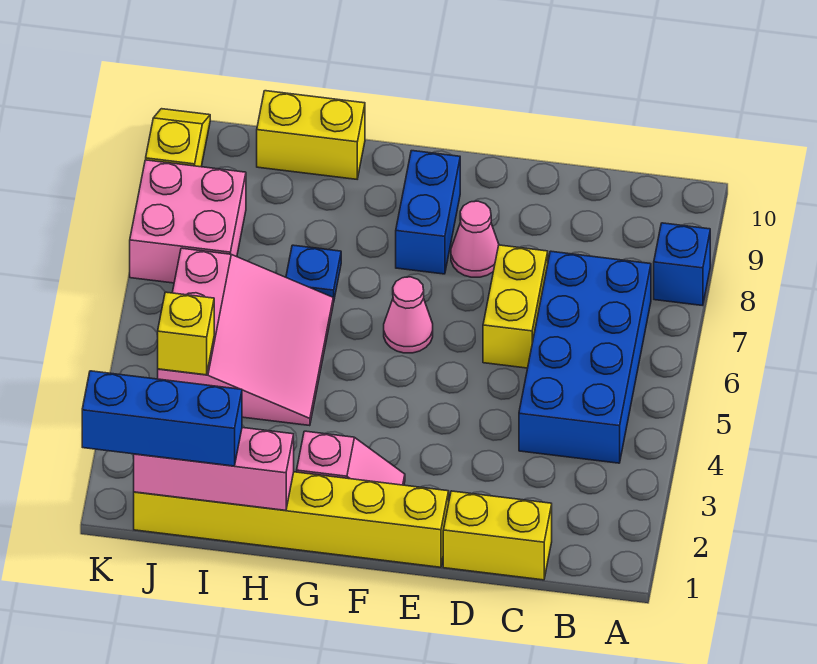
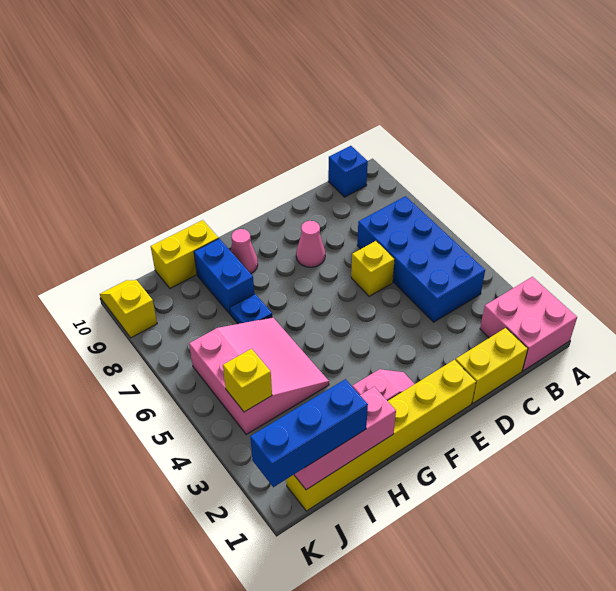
blue 1x1 brick [654,223,710,306] -> blue 1x1 brick moved to [328,146,368,197]
yellow 1x2 brick [483,245,548,368] -> yellow 1x1 brick [351,241,395,296]
pink 1x1 cone [384,277,433,353] -> pink 1x1 cone moved to [231,229,258,273]
blue 1x2 brick [396,151,460,274] -> blue 1x2 brick moved to [194,239,254,314]
pink 2x2 brick [130,160,246,283] -> pink 2x2 brick moved to [480,277,577,371]

